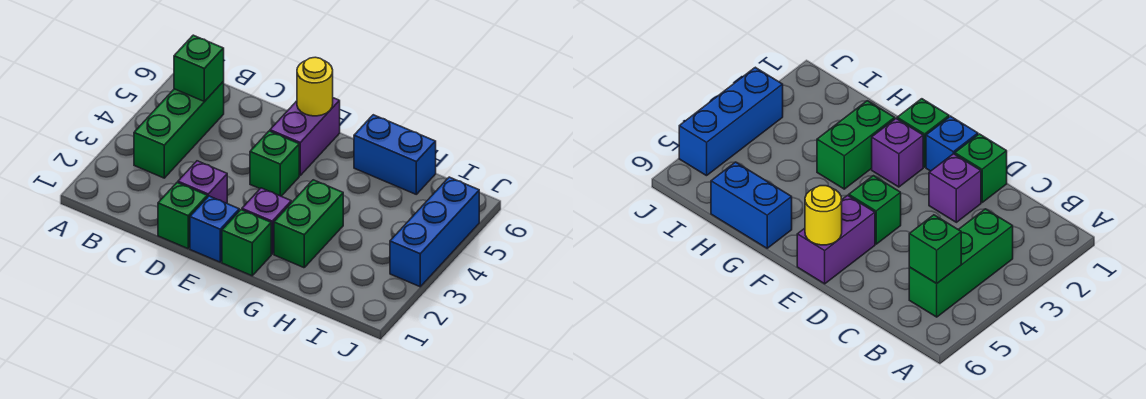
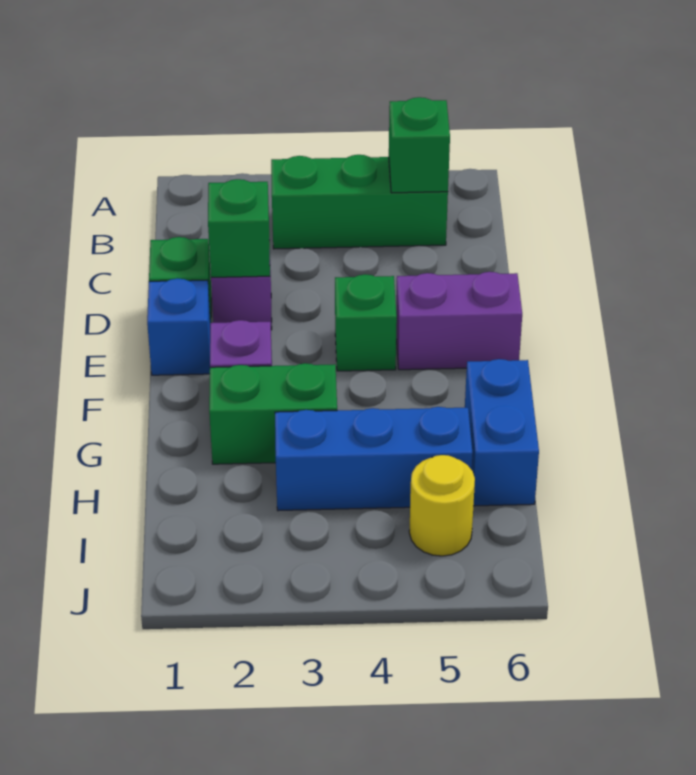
yellow 1x1 round brick [297,57,333,116] -> yellow 1x1 round brick moved to [409,455,475,556]
green 1x1 brick [222,210,271,276] -> green 1x1 brick moved to [208,179,270,277]
blue 1x3 brick [390,177,479,287] -> blue 1x3 brick moved to [275,407,473,511]

